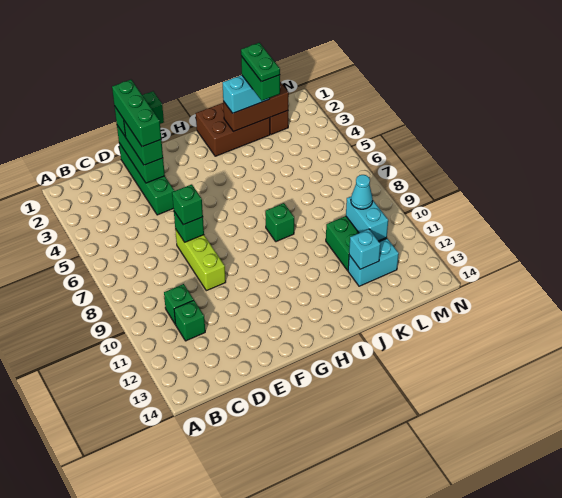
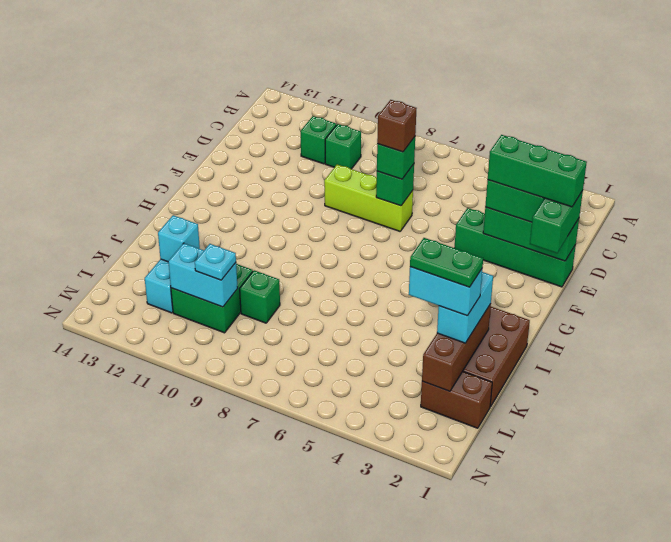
none -> brown 1x1 brick [377,100,417,152]
green 1x1 brick [265,203,294,242] -> green 1x1 brick moved to [240,270,280,323]
green 1x2 brick [241,56,280,101] -> cyan 1x2 brick [409,267,482,316]
cyan 1x1 cone [351,175,373,209] -> cyan 1x1 plate [195,244,236,280]

